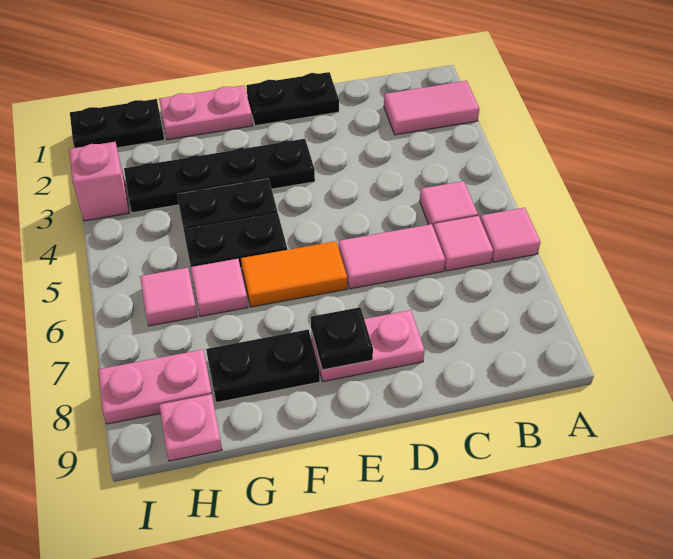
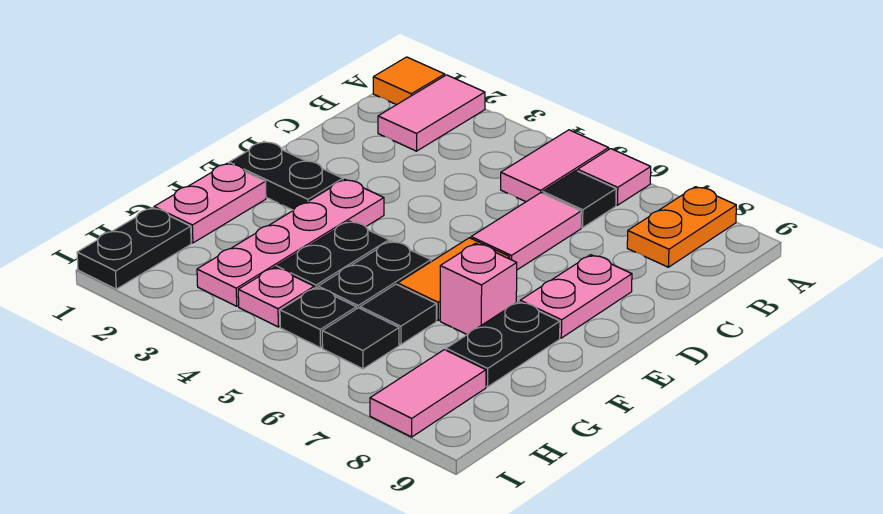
none -> orange 1x1 tile [373,57,445,105]
none -> orange 1x2 plate [627,187,736,267]
pink 1x1 tile [420,181,478,228] -> pink 1x2 tile [501,130,609,202]
pink 1x1 tile [434,216,493,271] -> black 1x1 tile [543,171,616,228]
black 1x2 plate [246,72,339,126] -> black 1x2 plate turned to [229,142,343,210]
black 1x4 plate [124,139,315,213] -> pink 1x4 plate [197,179,384,306]
black 1x1 plate [311,307,373,370] -> black 1x1 plate moved to [280,287,356,348]
pink 1x1 tile [191,259,248,316] -> black 1x1 tile [360,284,436,344]
pink 1x1 tile [140,268,197,326] -> black 1x1 tile [322,308,399,369]
pink 1x2 plate [98,350,212,424] -> pink 1x2 tile [370,350,486,437]
pink 1x1 plate [159,394,222,461] -> pink 1x1 plate moved to [238,267,314,327]
pink 1x1 brick [69,142,129,221] -> pink 1x1 brick moved to [440,243,517,334]

